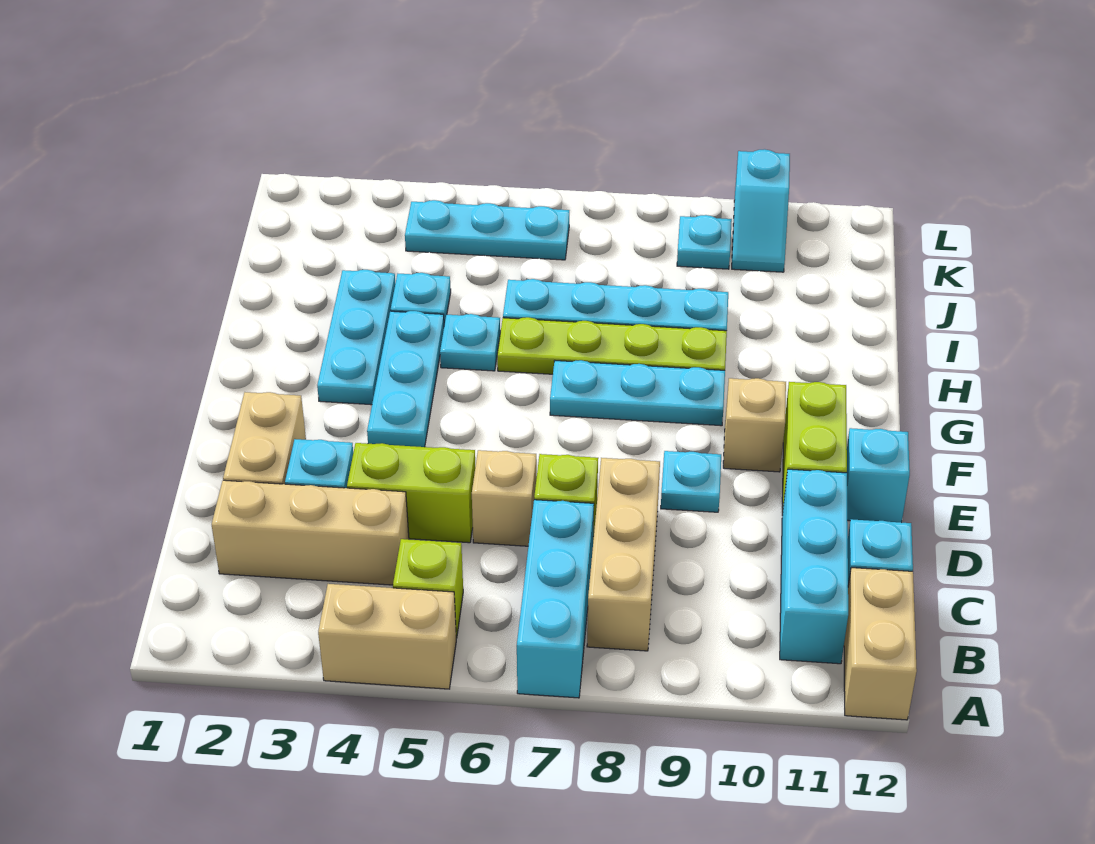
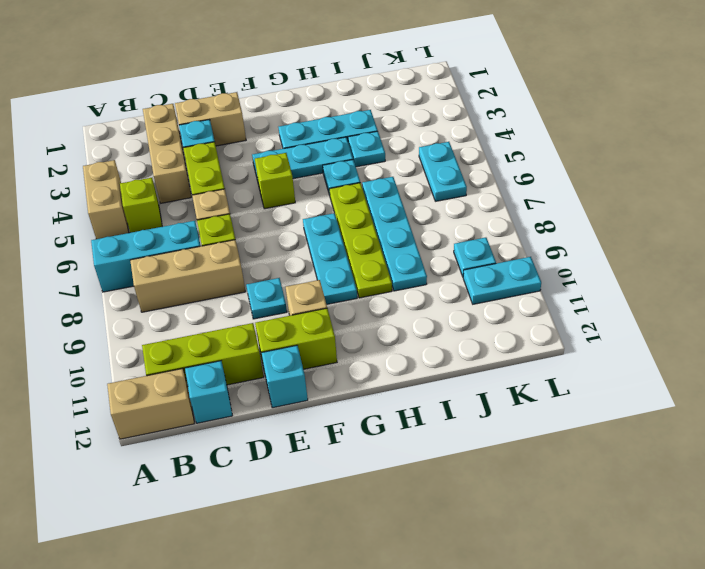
cyan 1x3 brick [780,469,848,664] -> lime 1x3 brick [142,323,264,385]
none -> lime 1x1 brick [255,153,295,209]
cyan 1x3 plate [405,200,569,260] -> cyan 1x2 plate [419,142,467,201]
cyan 1x2 slope [732,149,790,272] -> cyan 1x2 plate [463,257,541,304]

